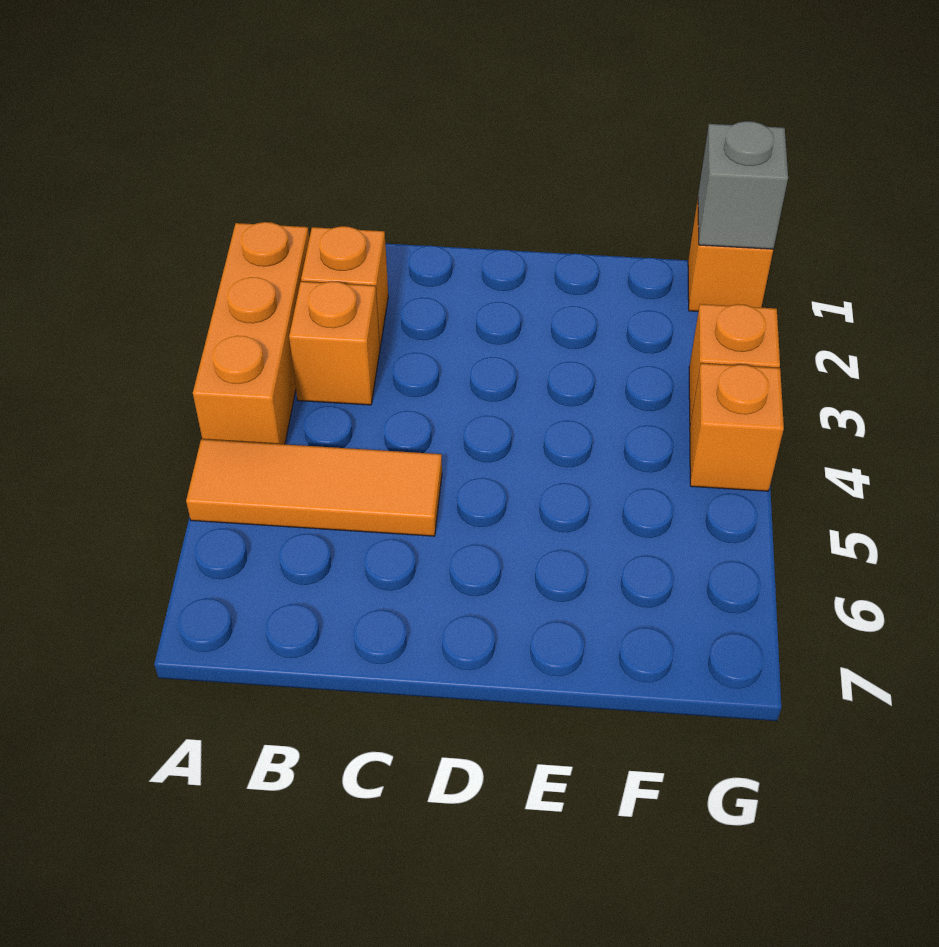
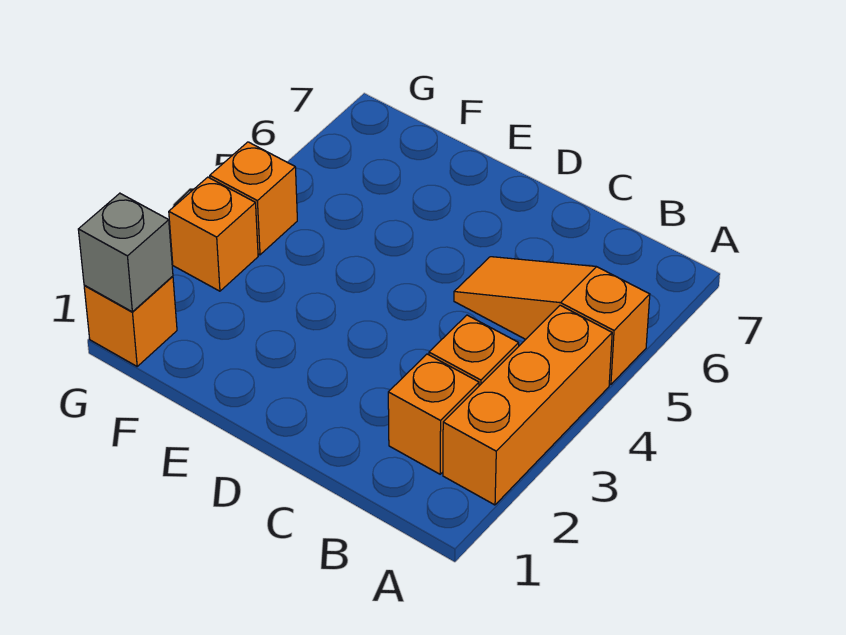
orange 1x3 tile [186,439,442,536] -> orange 1x3 slope [454,257,650,385]

